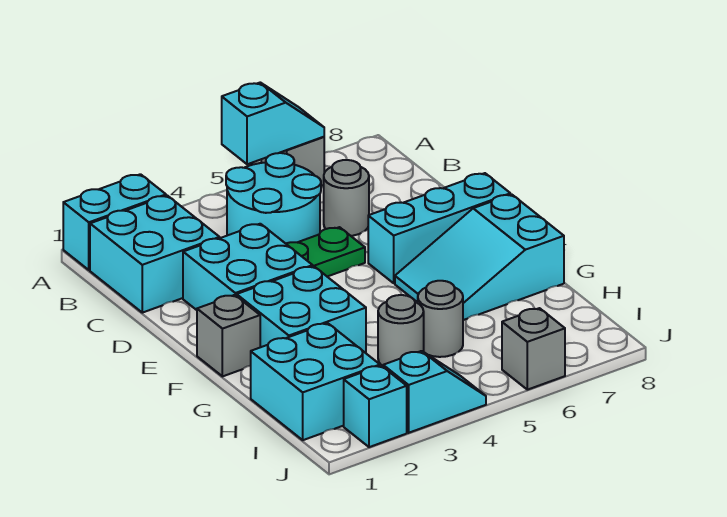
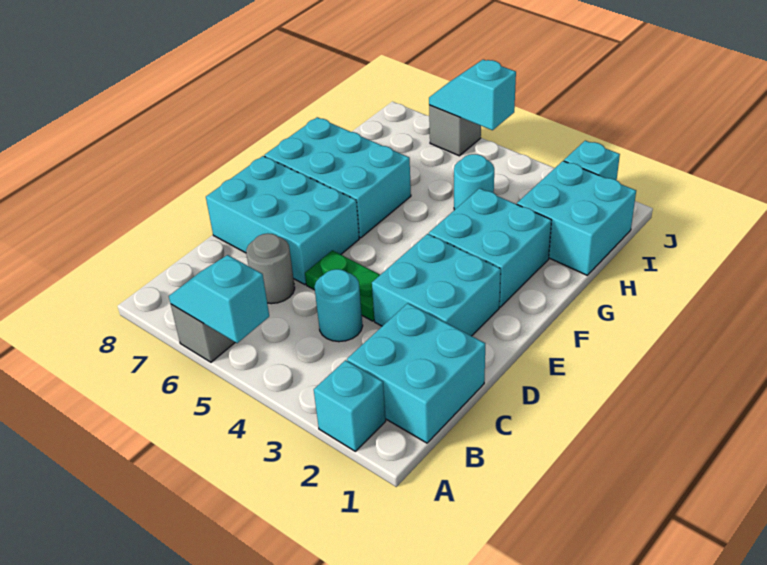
cyan 1x2 brick [63,174,166,270] -> cyan 1x1 brick [314,360,386,451]
cyan 2x2 round brick [226,153,321,244] -> cyan 1x1 round brick [314,269,363,342]
cyan 1x3 brick [368,173,510,283] -> cyan 2x3 brick [206,156,359,284]
grey 1x1 brick [197,295,260,376] -> none
cyan 2x3 slope [395,194,564,320] -> cyan 2x3 brick [264,117,411,238]
grey 1x1 round brick [378,295,424,366] -> cyan 1x1 round brick [454,154,494,210]
grey 1x1 round brick [418,281,463,357] -> none
cyan 1x2 slope [383,351,486,433] -> cyan 1x2 slope moved to [429,60,516,130]

